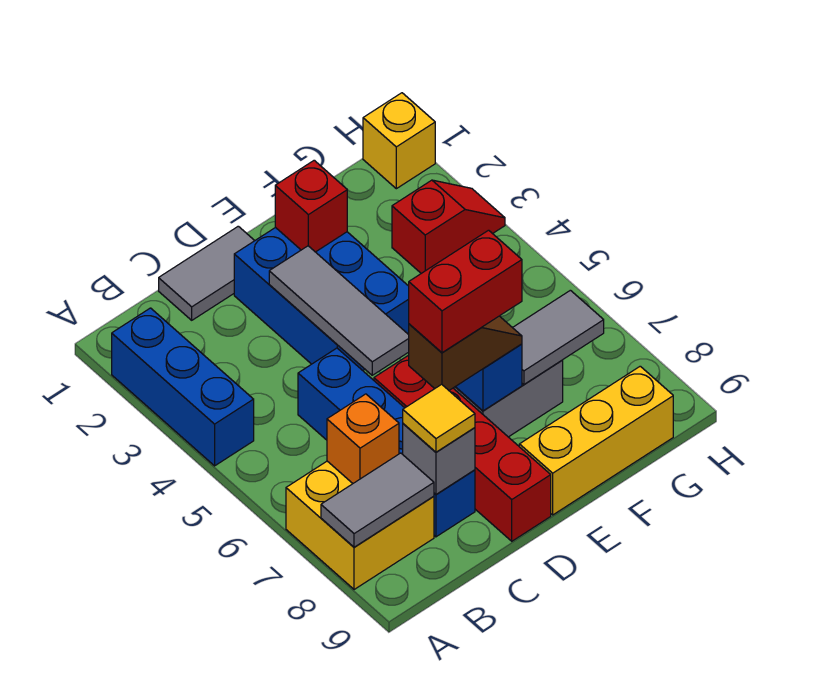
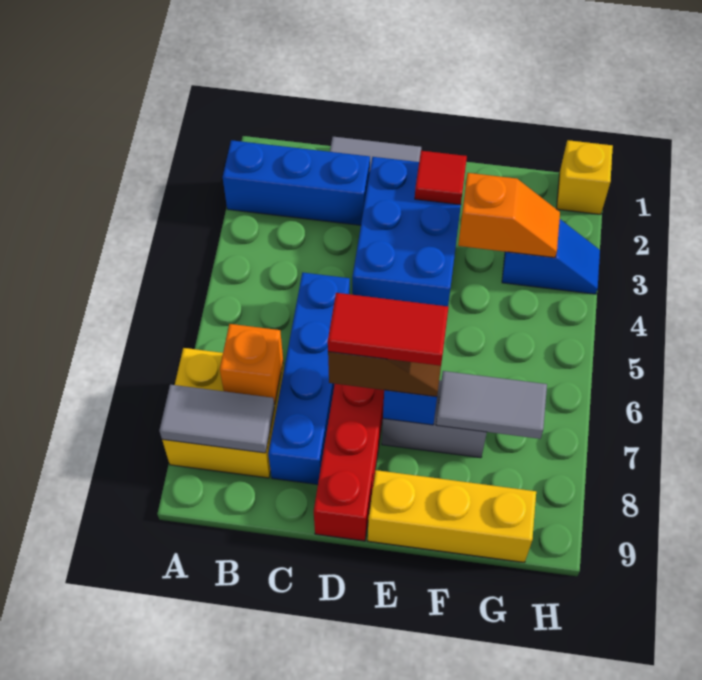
blue 1x3 brick [112,308,254,466] -> blue 1x3 brick turned to [223,140,370,225]
grey 1x1 brick [403,424,475,495] -> none
yellow 1x1 tile [403,384,475,452] -> none
grey 1x3 tile [269,246,409,375] -> none
red 1x2 brick [409,230,522,353] -> red 1x2 tile [328,293,448,366]
red 1x1 brick [275,160,347,252] -> red 1x1 tile [415,151,467,205]
none -> orange 1x2 slope [458,173,560,258]
red 1x2 slope [392,180,505,273] -> blue 1x2 slope [502,219,600,294]

